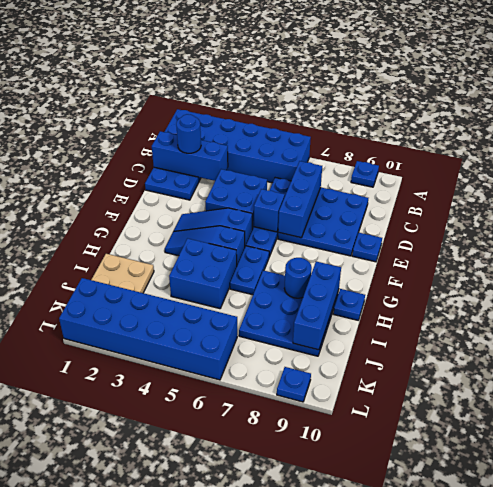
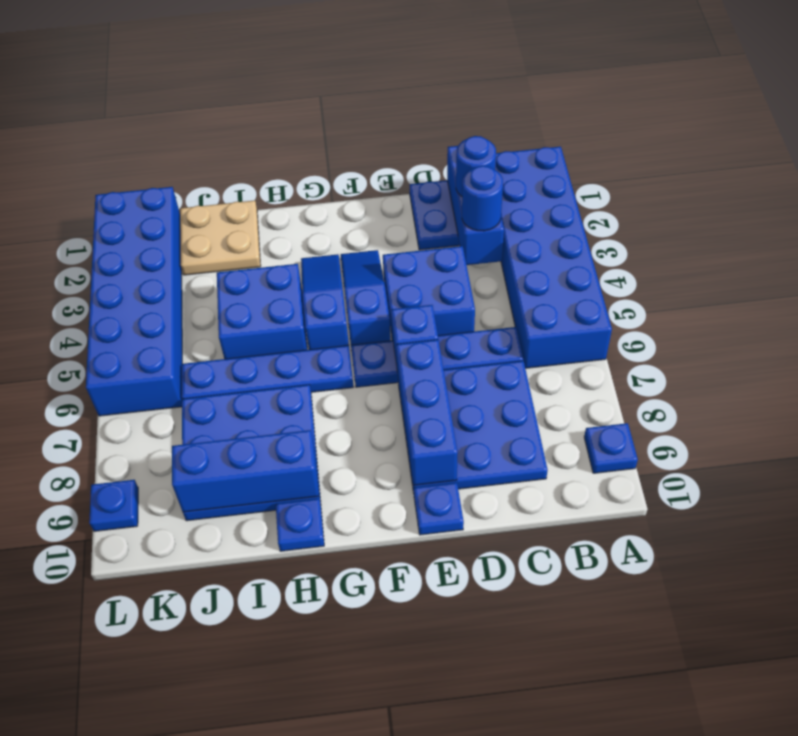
blue 1x3 brick [278,161,322,238] -> blue 1x3 brick turned to [396,340,458,485]
blue 1x2 plate [230,246,269,295] -> blue 1x4 plate [182,345,354,399]
blue 1x1 round brick [284,258,312,298] -> blue 1x1 round brick moved to [462,166,503,231]

